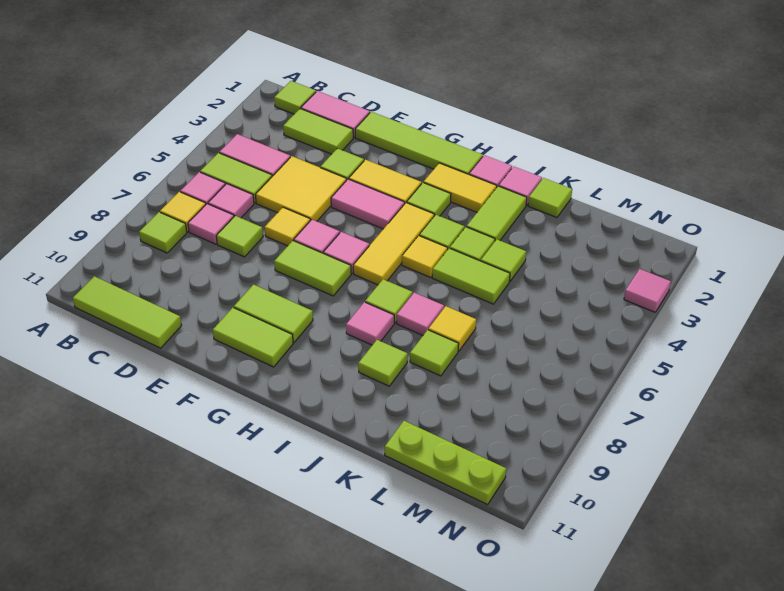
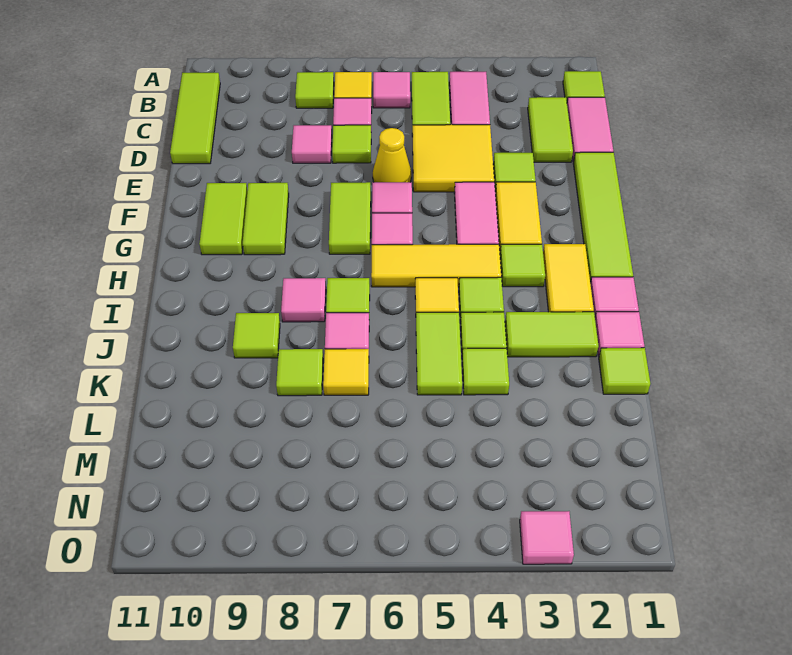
pink 1x1 tile [208,184,254,218] -> pink 1x1 tile moved to [292,125,332,163]
yellow 1x1 tile [265,207,310,246] -> yellow 1x1 cone [373,128,411,182]
lime 1x3 plate [385,421,506,505] -> none

